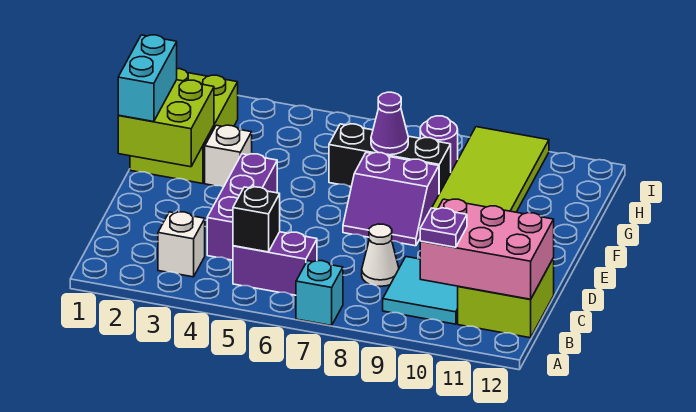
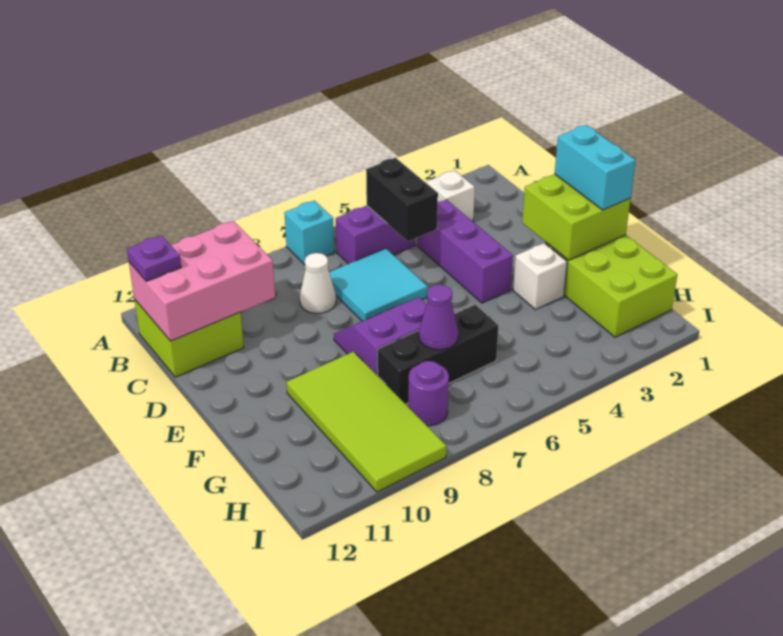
black 1x1 brick [233,187,280,252] -> black 1x2 brick [366,158,438,241]
cyan 2x2 tile [383,257,458,324] -> cyan 2x2 tile moved to [329,248,428,321]
purple 1x1 plate [420,208,467,247] -> purple 1x1 plate moved to [127,235,181,281]

